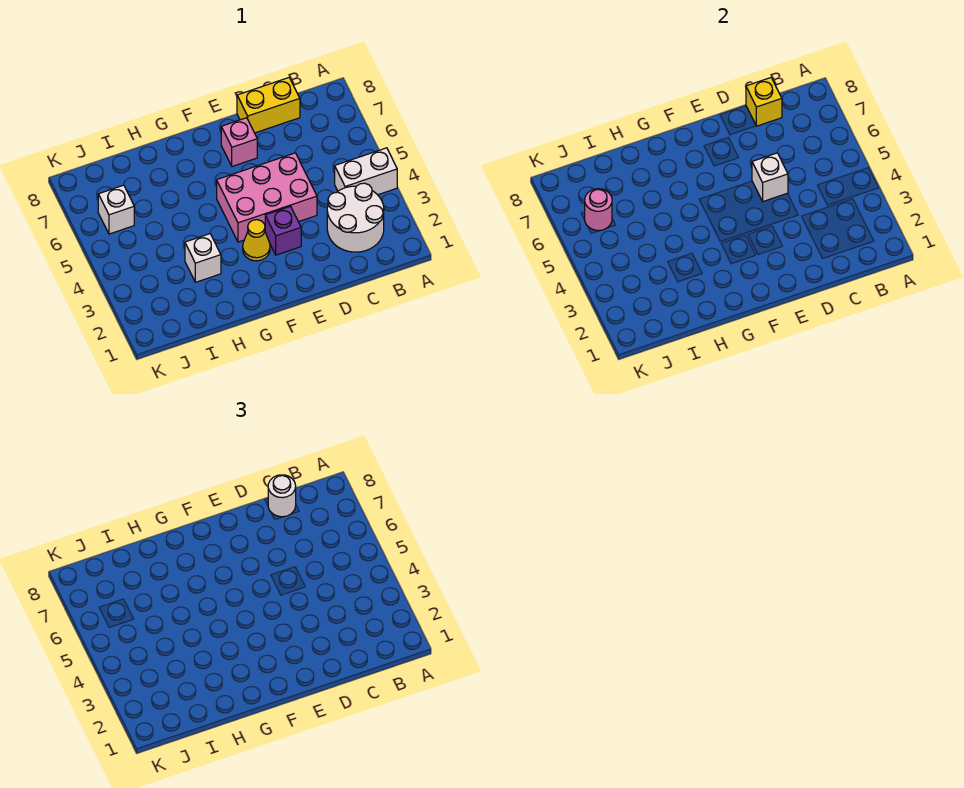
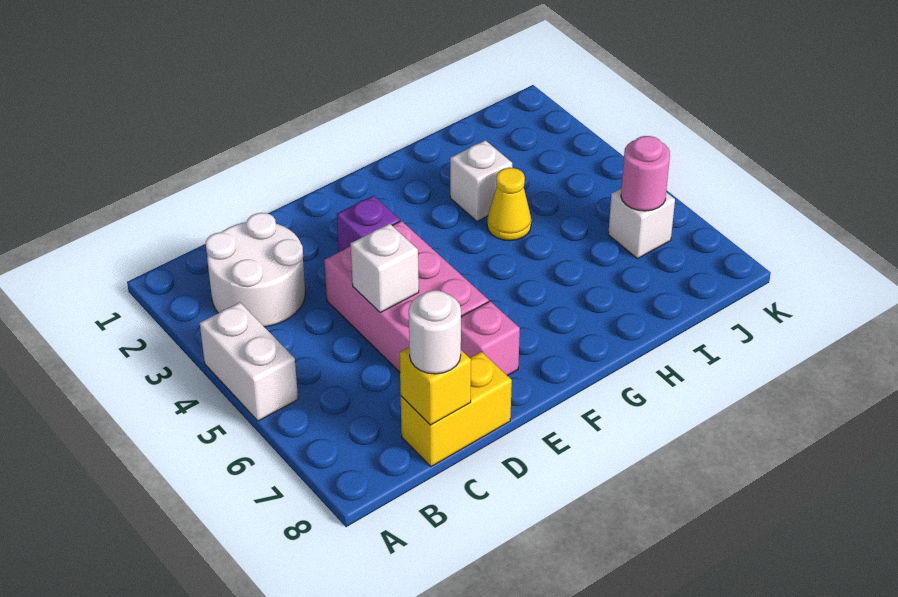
white 1x2 brick [335,148,397,195] -> white 1x2 brick turned to [200,302,298,421]
pink 2x3 brick [217,153,317,242] -> pink 2x3 brick turned to [324,221,489,372]
yellow 1x1 cone [243,220,270,261] -> yellow 1x1 cone moved to [487,168,531,241]

